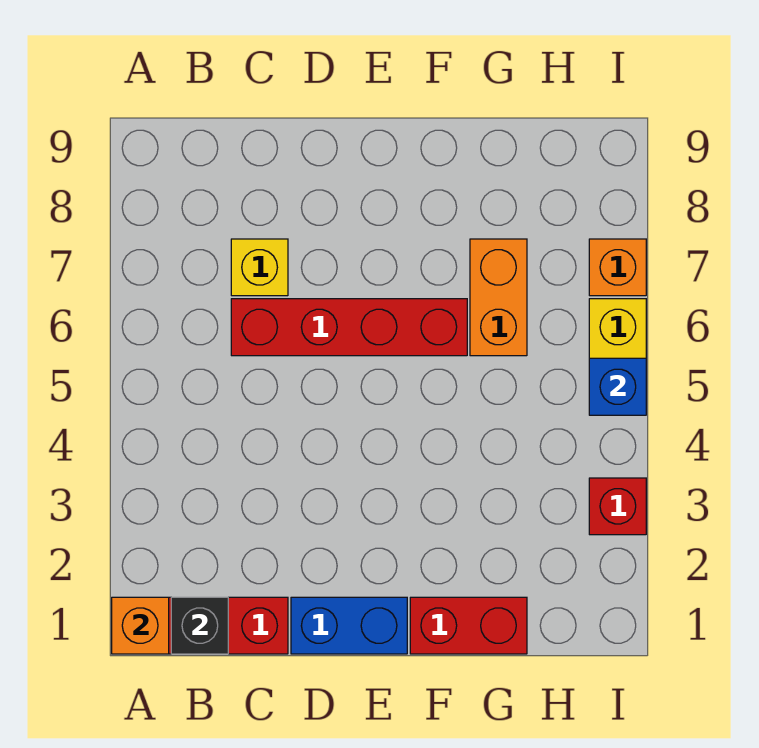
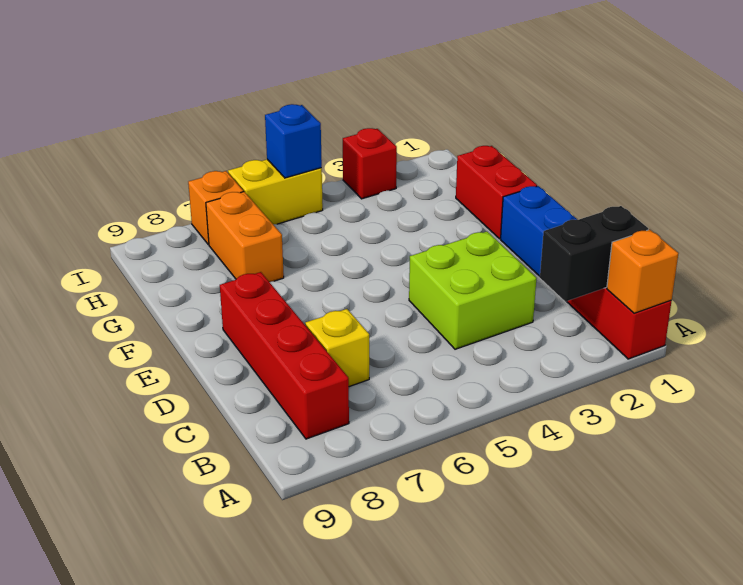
black 1x1 brick [171,597,228,654] -> black 1x2 brick [540,206,648,301]
none -> lime 2x2 brick [409,232,537,349]
red 1x4 brick [231,299,467,356] -> red 1x4 brick moved to [220,272,349,439]
orange 1x2 brick [470,239,527,356] -> orange 1x2 brick turned to [206,192,284,282]

